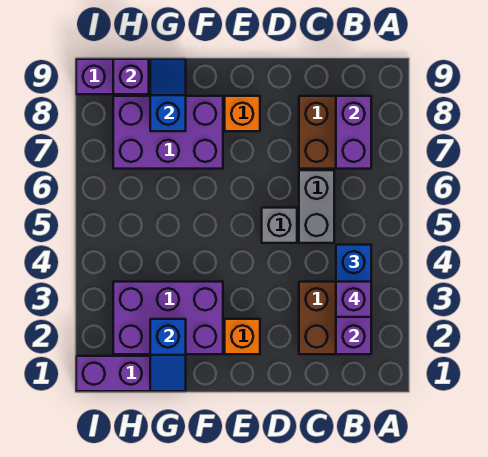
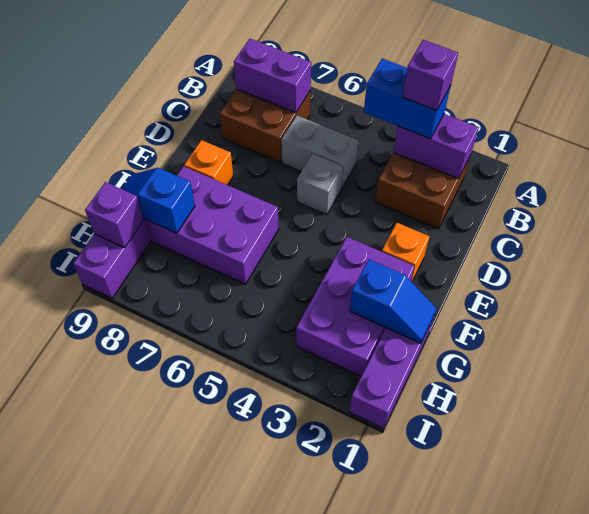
purple 2x3 brick [113,96,223,169] -> purple 2x3 brick turned to [146,166,279,284]

